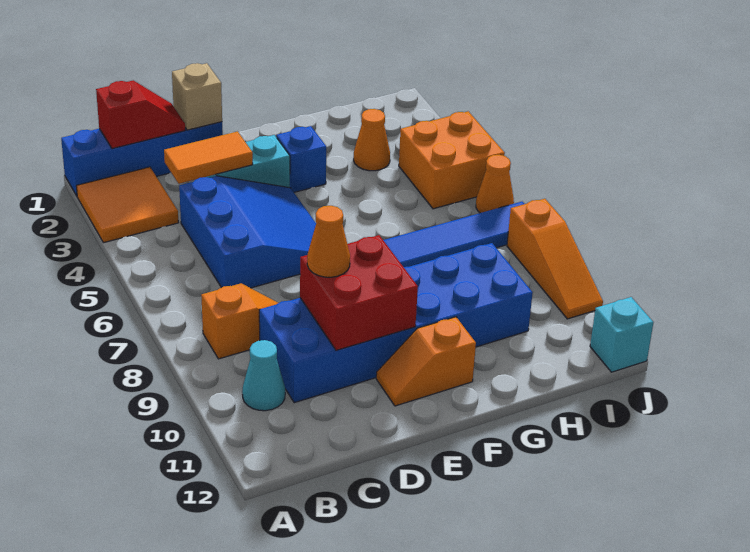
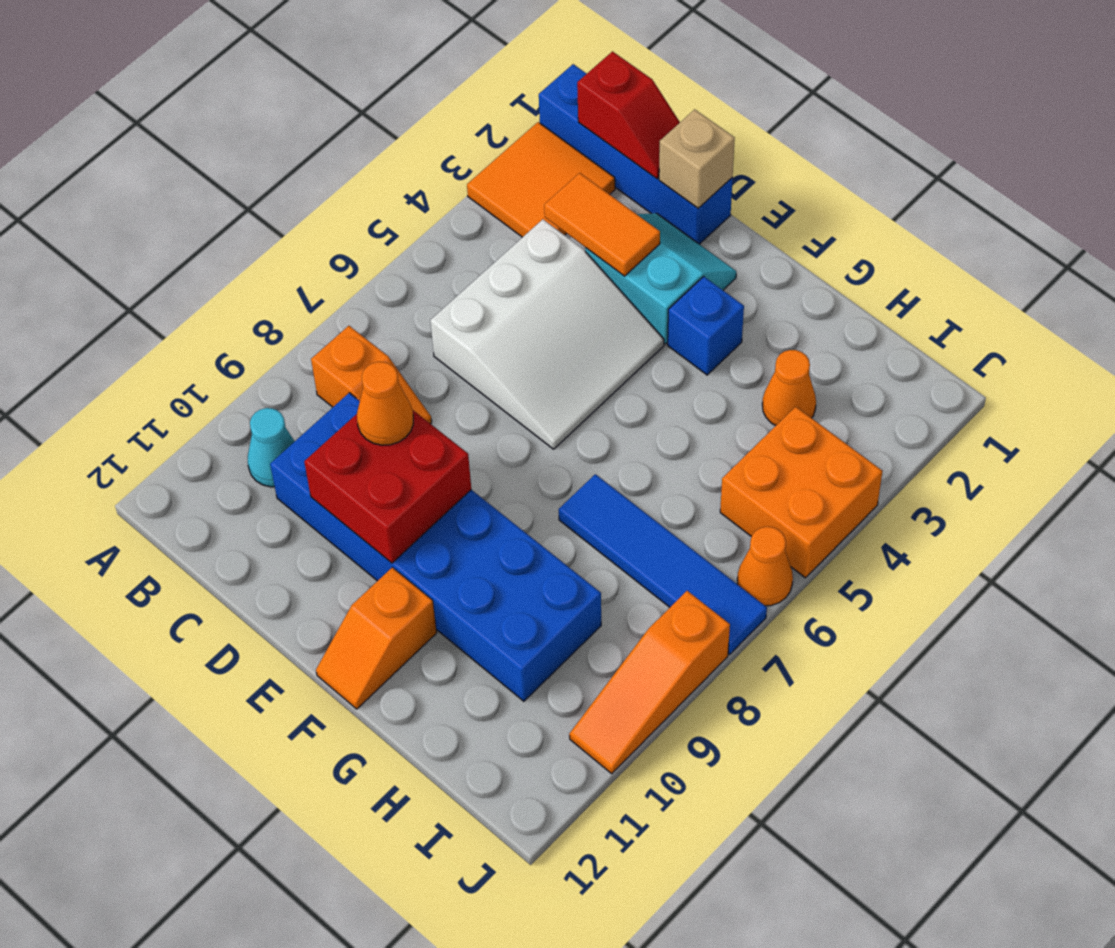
blue 3x3 slope [179,176,316,288] -> white 3x3 slope [430,219,664,449]
orange 1x2 slope [376,317,476,406] -> orange 1x2 slope turned to [316,567,437,709]
cyan 1x1 brick [590,297,653,372] -> none

